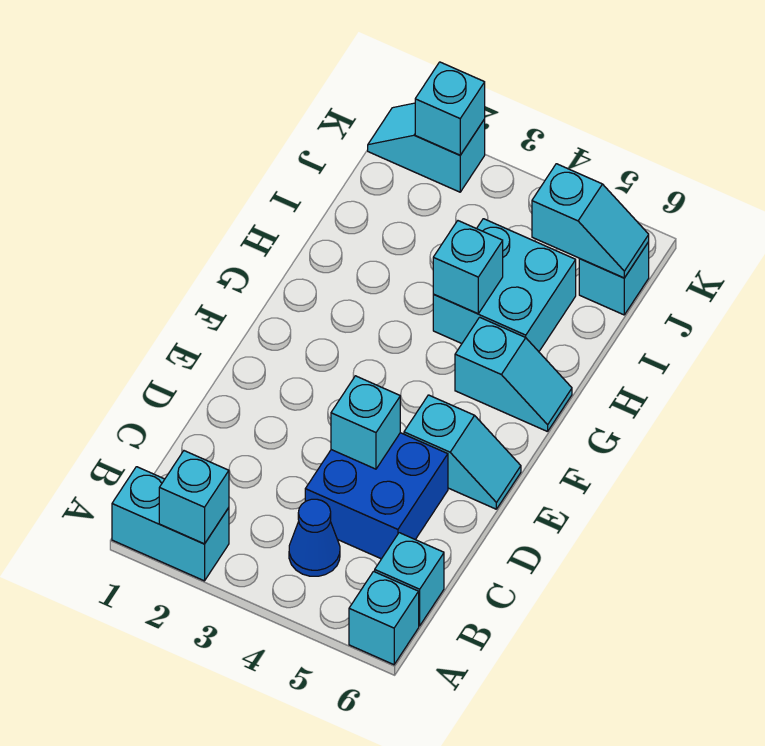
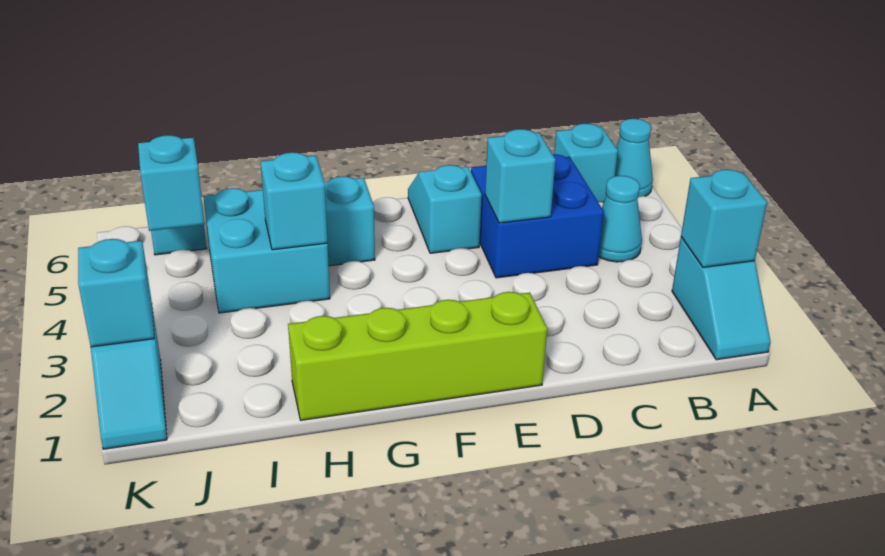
cyan 1x2 brick [112,467,229,581] -> cyan 1x2 slope [672,237,771,360]
cyan 1x1 brick [349,571,419,665] -> cyan 1x1 cone [615,119,653,197]
blue 1x1 cone [289,499,340,576] -> cyan 1x1 cone [599,176,642,262]
none -> lime 1x4 brick [288,292,547,420]

